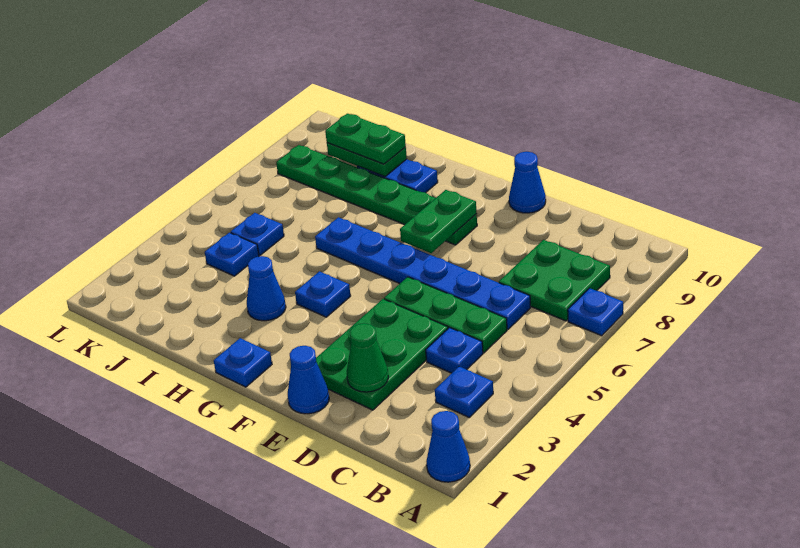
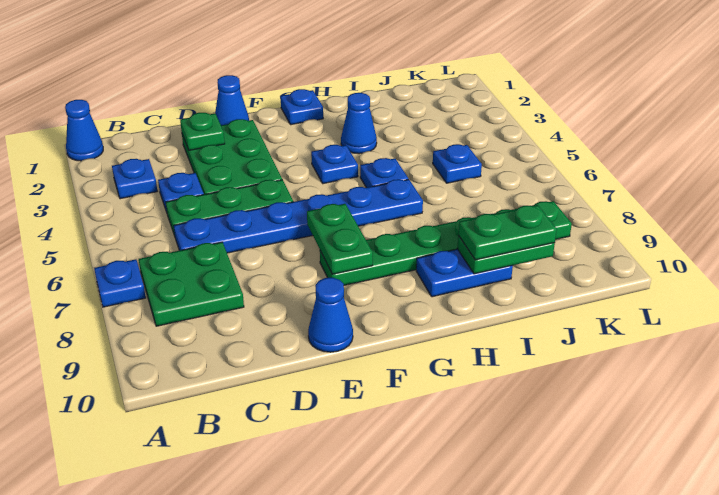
green 1x1 cone [347,323,388,392] -> green 1x1 plate [180,113,225,150]
blue 1x1 plate [205,233,259,276] -> blue 1x1 plate moved to [360,158,408,188]

